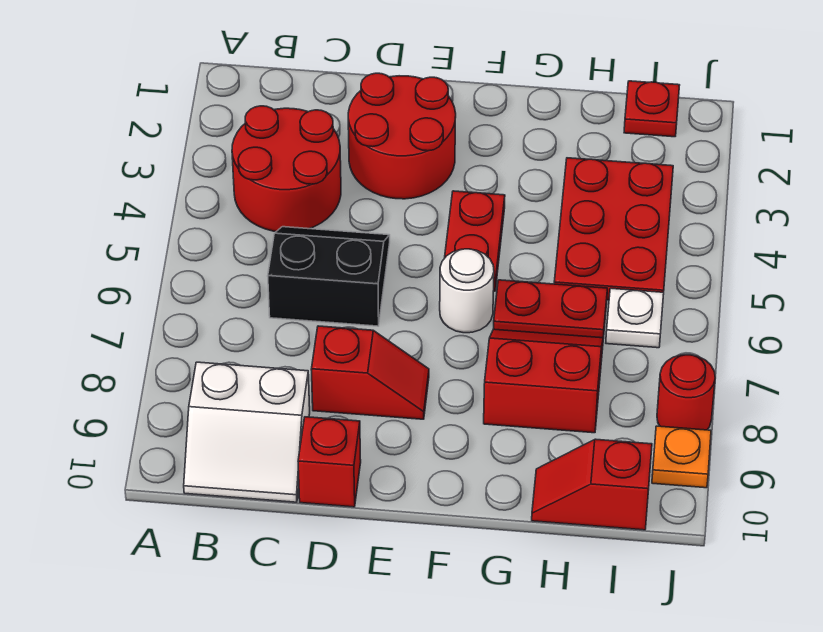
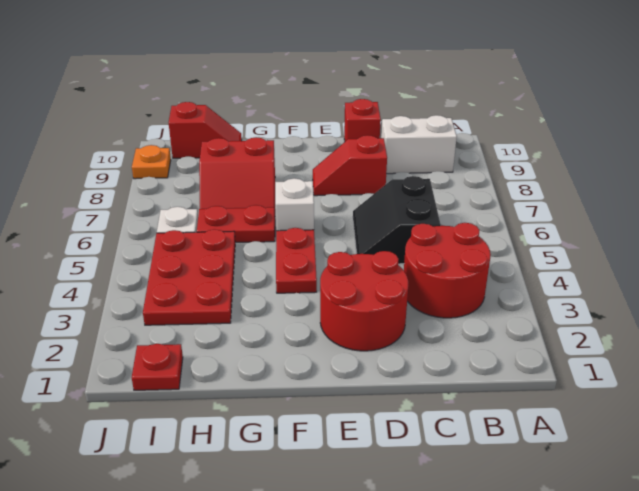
black 2x2 slope [268,227,390,326] -> black 2x2 slope turned to [353,176,441,264]
white 1x1 round brick [440,249,494,333] -> white 1x1 brick [275,178,314,231]
red 1x1 round brick [657,355,715,430] -> none

